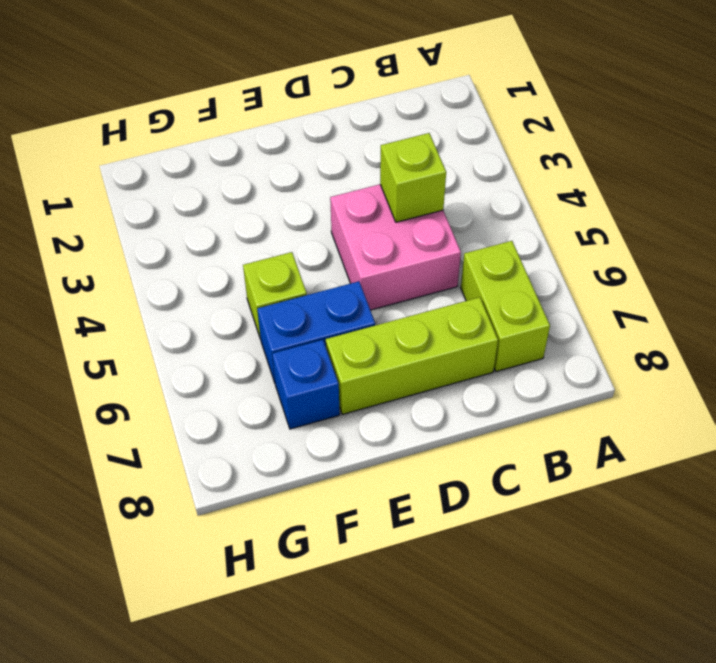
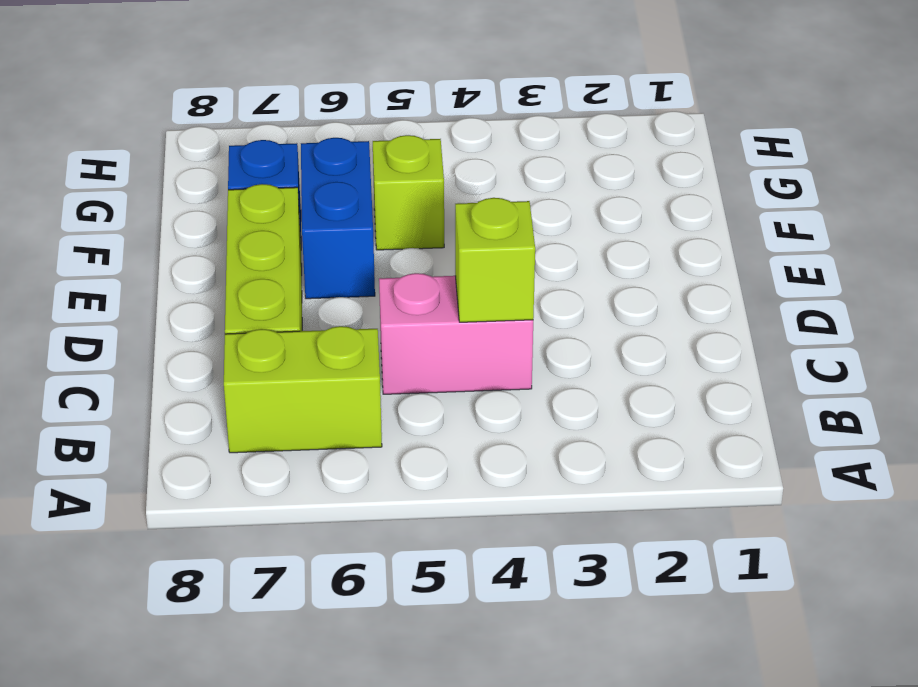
pink 2x2 brick [330,184,461,310] -> pink 1x2 brick [379,273,533,394]

